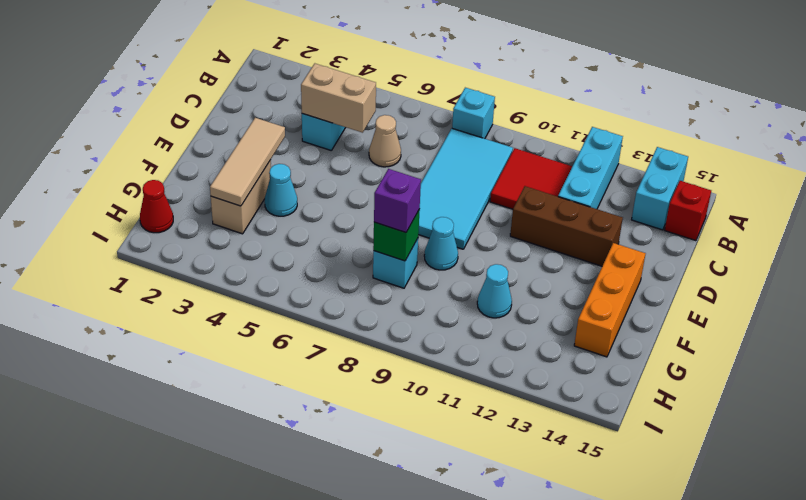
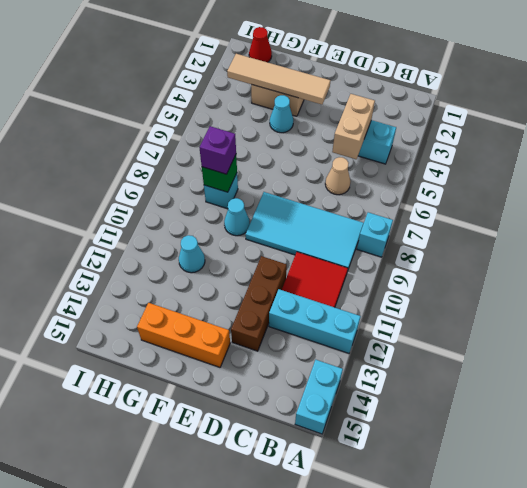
cyan 1x2 brick [632,147,688,230] -> cyan 1x2 brick turned to [295,360,343,434]
red 1x1 brick [665,181,711,241] -> none
tan 1x3 tile [210,118,285,206] -> tan 1x4 tile [227,54,330,104]

